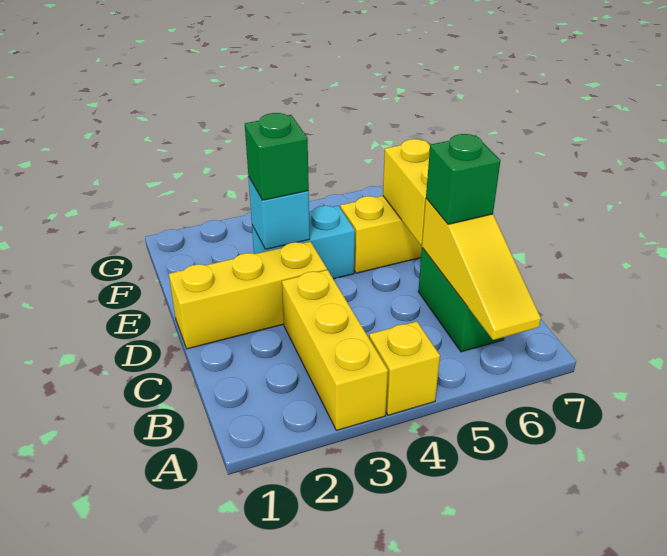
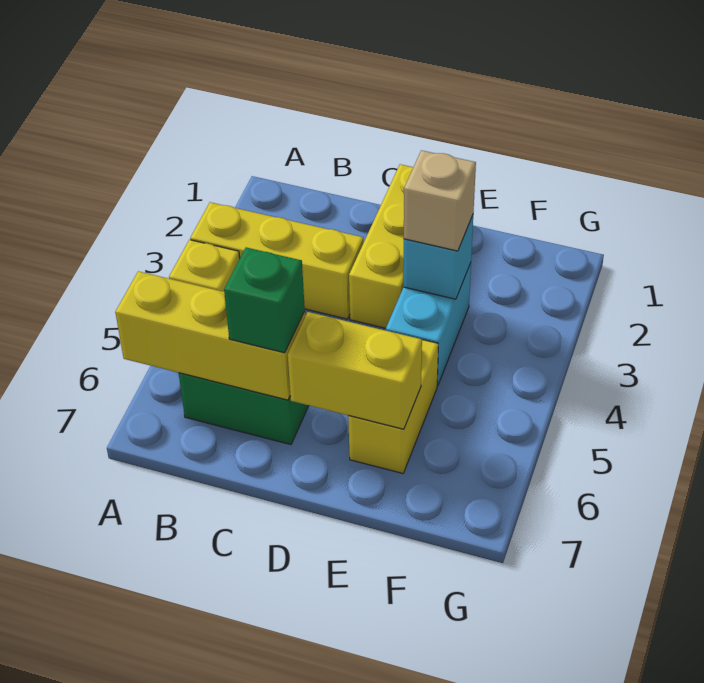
yellow 1x3 slope [422,198,541,340] -> yellow 1x3 brick [115,271,305,400]
green 1x1 brick [245,113,309,200] -> tan 1x1 brick [404,150,476,251]

